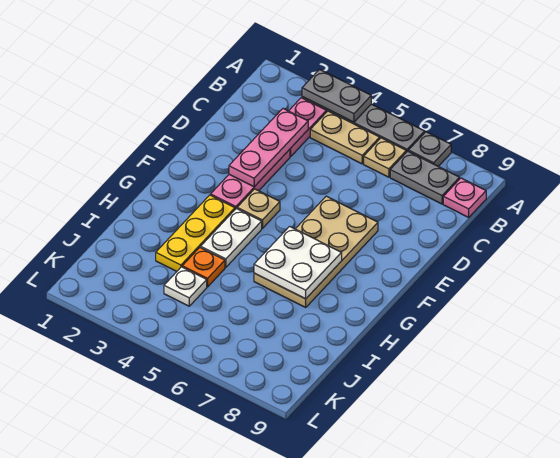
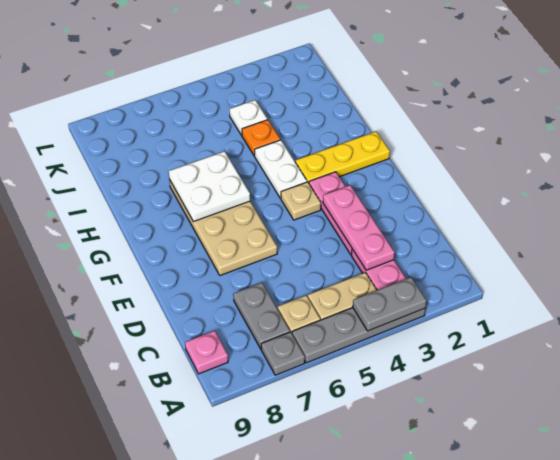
grey 1x2 plate [390,151,460,204] -> grey 1x2 plate turned to [233,283,290,349]
yellow 1x3 plate [156,195,235,271] -> yellow 1x3 plate turned to [295,132,390,183]

